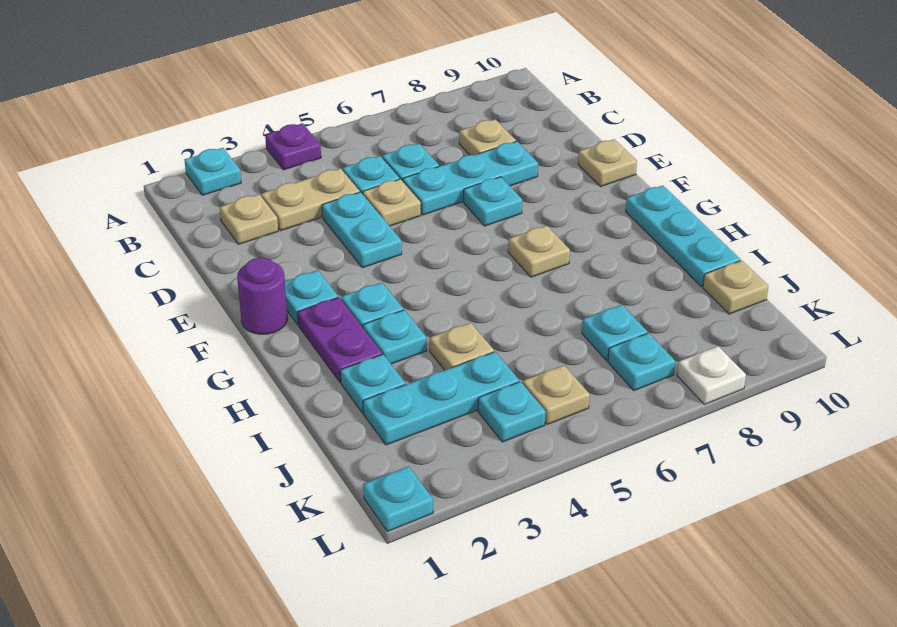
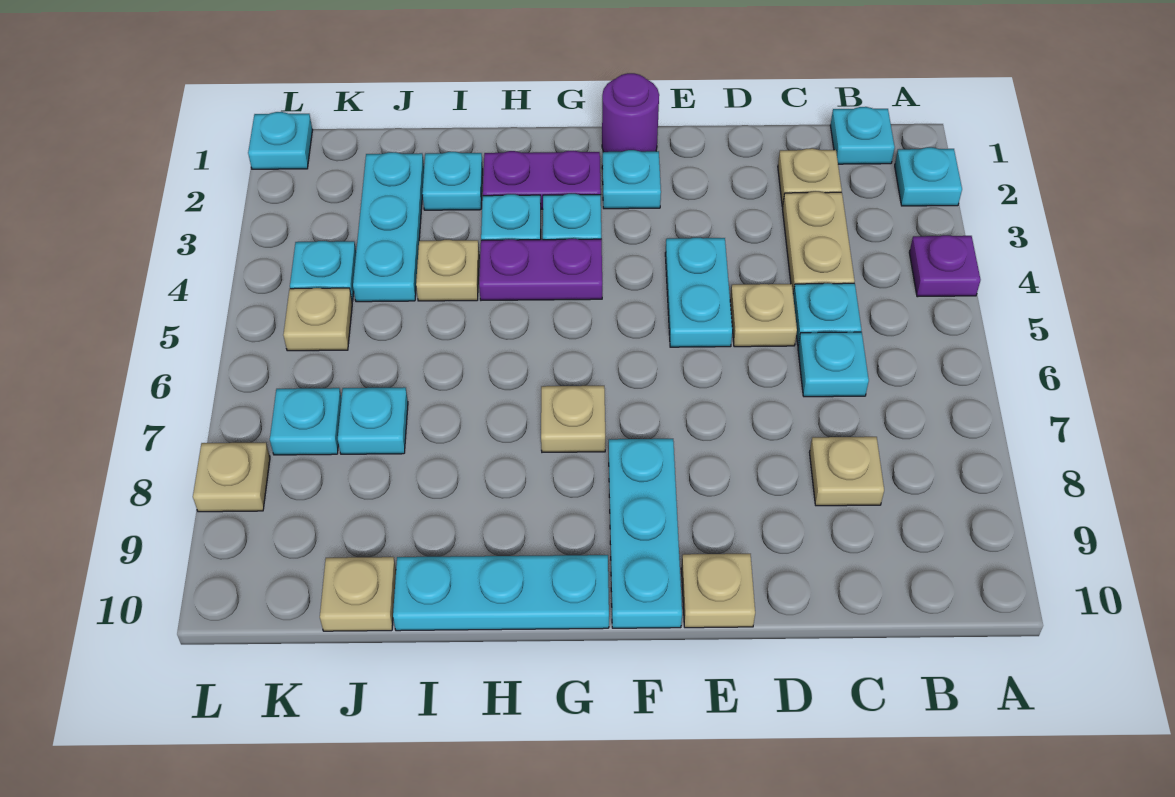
cyan 1x2 plate [322,192,402,268] -> cyan 1x2 plate turned to [665,238,732,347]
cyan 1x3 plate [403,141,538,215] -> cyan 1x3 plate moved to [609,439,682,628]
cyan 1x1 plate [463,177,522,226] -> cyan 1x1 plate moved to [830,107,895,164]
none -> purple 1x2 plate [479,239,602,300]
white 1x1 plate [677,346,746,405] -> tan 1x1 plate [193,443,270,512]

